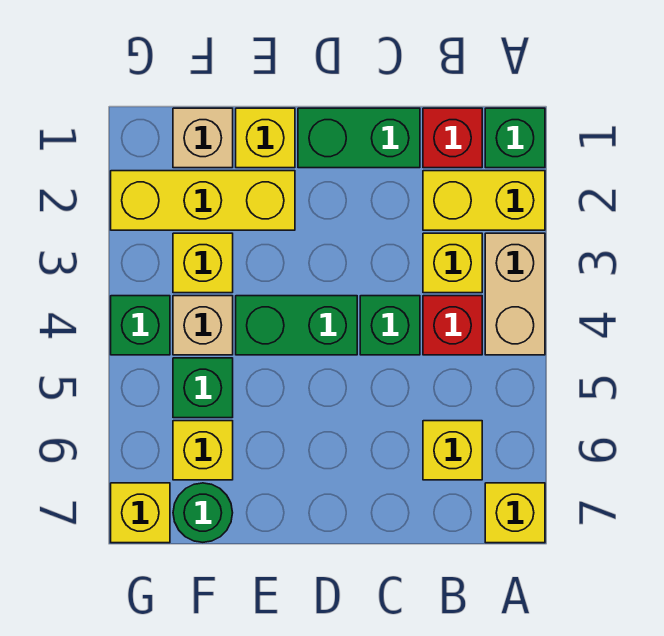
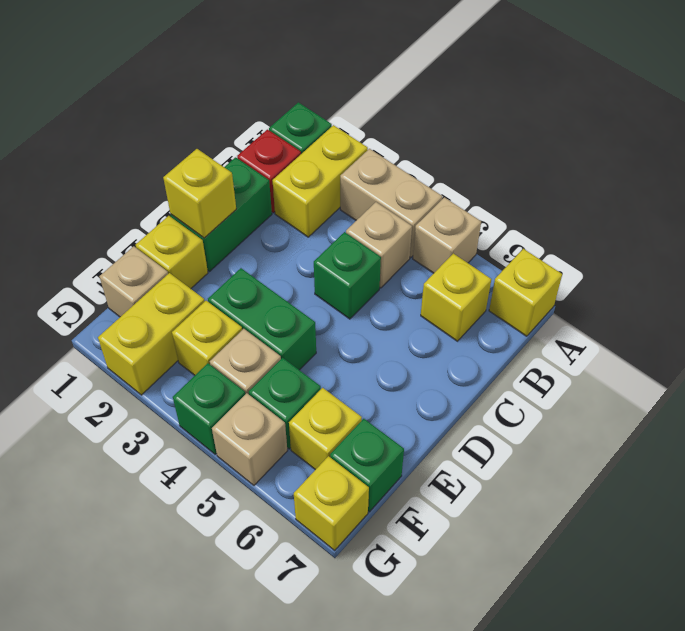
none -> tan 1x1 brick [413,197,481,273]
yellow 1x1 brick [423,233,482,293] -> yellow 1x1 brick moved to [163,149,236,238]
red 1x1 brick [423,296,482,355] -> tan 1x1 brick [346,202,412,288]
green 1x2 brick [236,296,357,355] -> green 1x2 brick turned to [208,268,316,370]
yellow 1x3 brick [111,171,295,230] -> yellow 1x2 brick [98,273,205,395]
green 1x1 round brick [173,483,233,542] -> green 1x1 brick [330,419,404,512]
none -> tan 1x1 brick [212,393,287,485]

